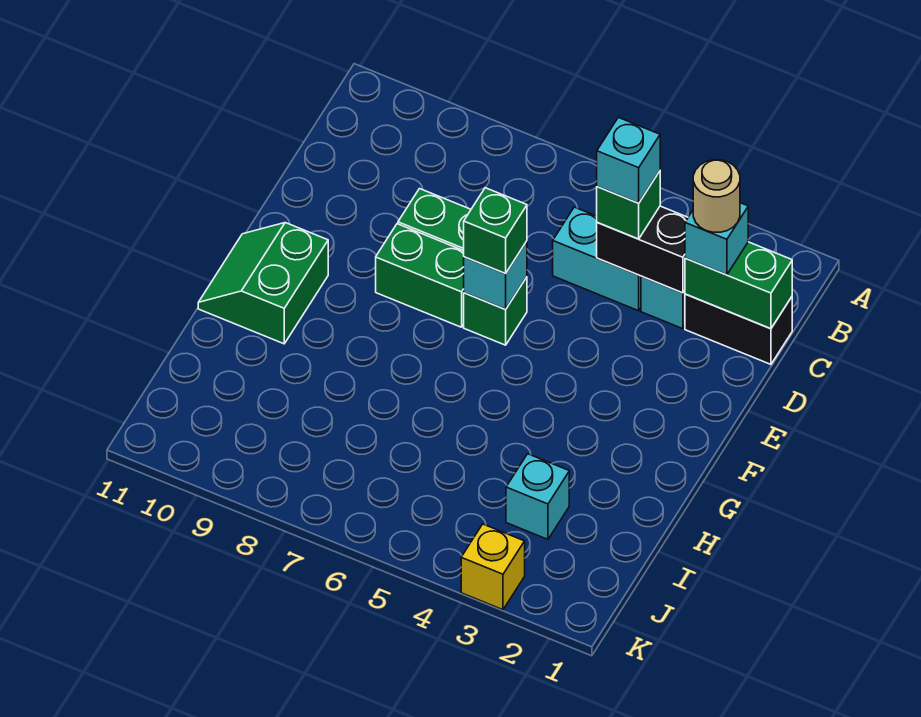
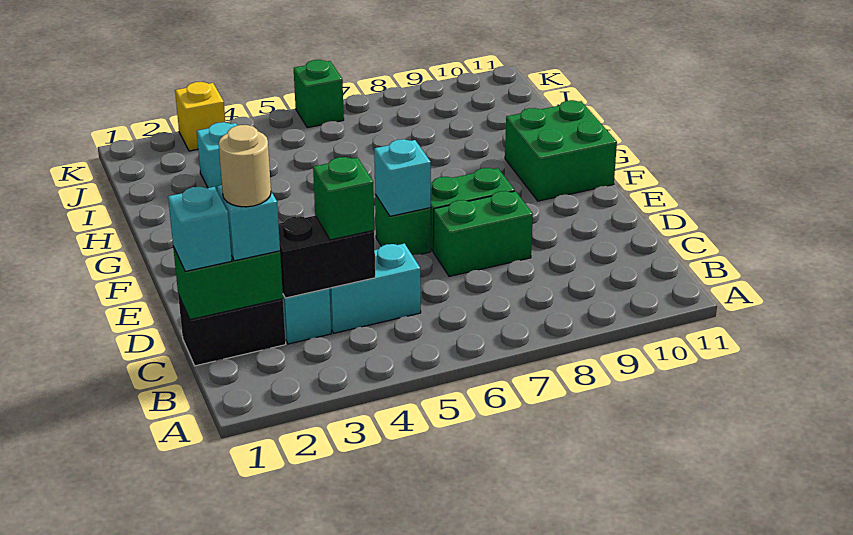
cyan 1x1 brick [597,117,660,203] -> cyan 1x1 brick moved to [168,187,232,271]
green 1x1 brick [464,188,527,274] -> green 1x1 brick moved to [294,60,344,128]
green 2x2 slope [198,223,328,344] -> green 2x2 brick [505,100,617,201]

